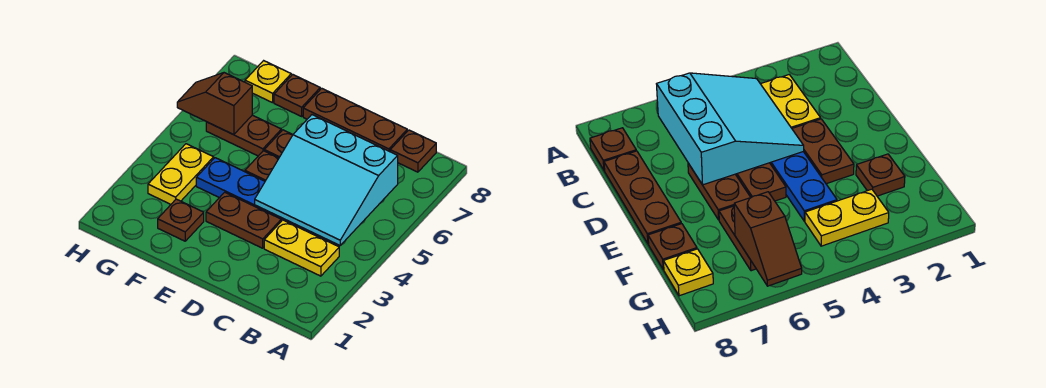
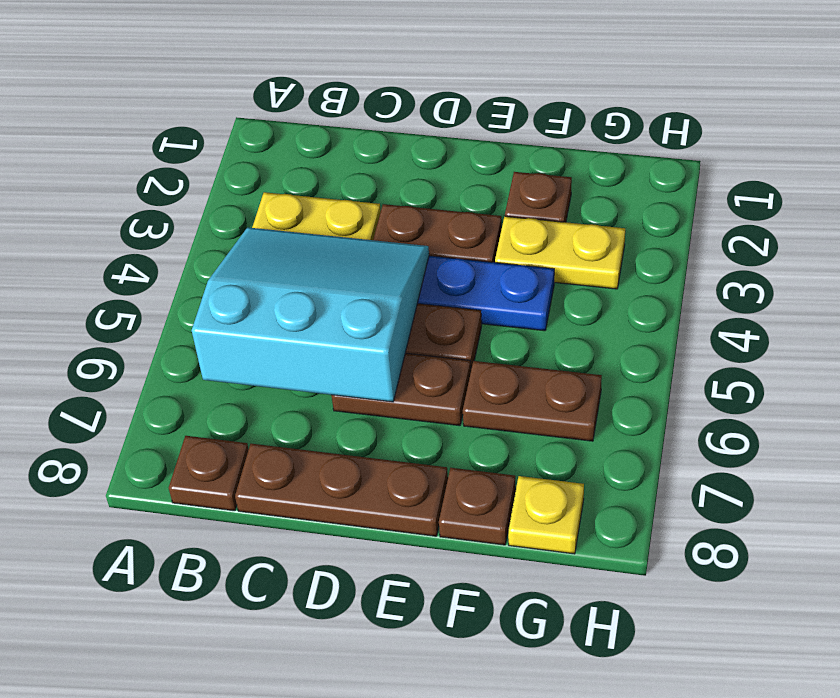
yellow 1x2 plate [148,144,214,204] -> yellow 1x2 plate turned to [495,216,625,289]
brown 1x2 slope [177,73,252,135] -> none

